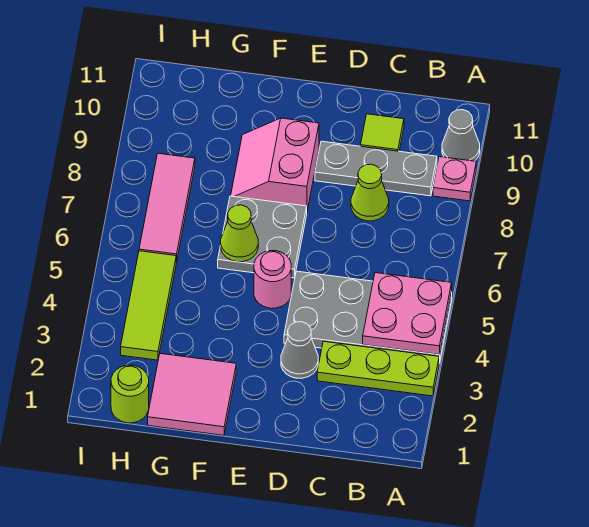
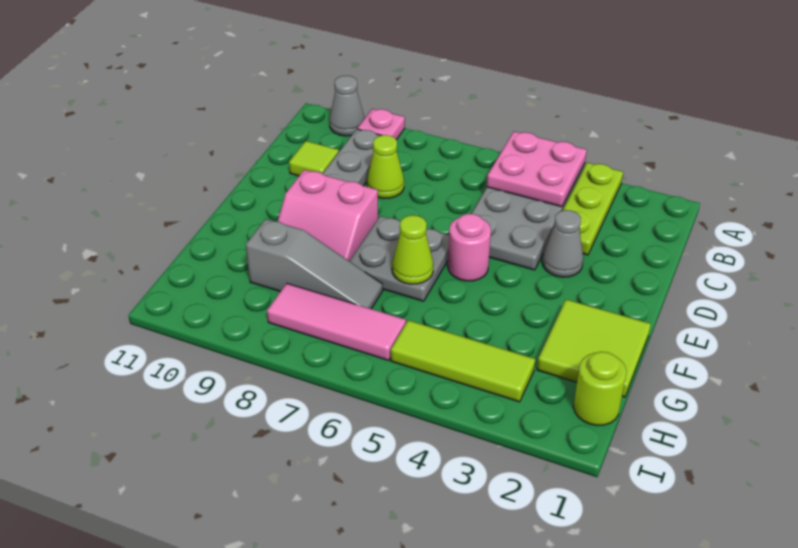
pink 2x2 tile [148,354,236,435] -> lime 2x2 tile [537,299,651,397]
none -> grey 1x3 slope [246,219,383,309]

